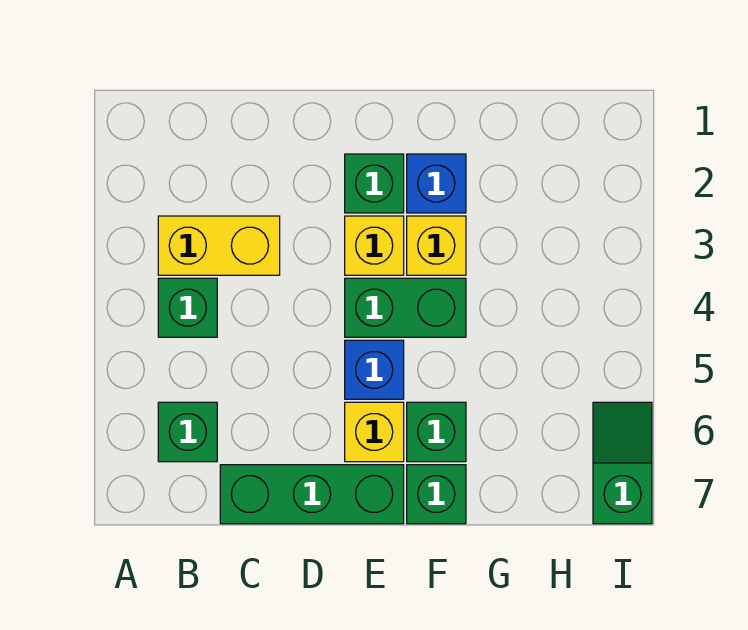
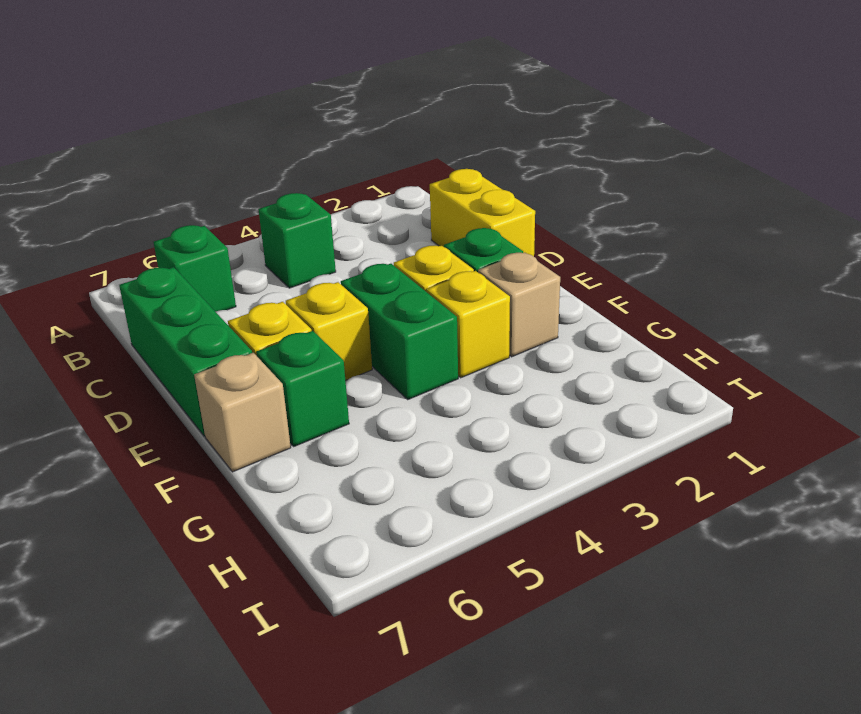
yellow 1x2 brick [158,216,280,275] -> yellow 1x2 brick moved to [430,169,535,256]
blue 1x1 brick [345,340,404,399] -> yellow 1x1 brick [286,282,372,381]
blue 1x1 brick [407,154,466,213] -> tan 1x1 brick [478,253,560,357]
green 1x1 brick [407,465,466,524] -> tan 1x1 brick [194,353,291,472]
green 1x2 slope [593,402,652,524] -> none

